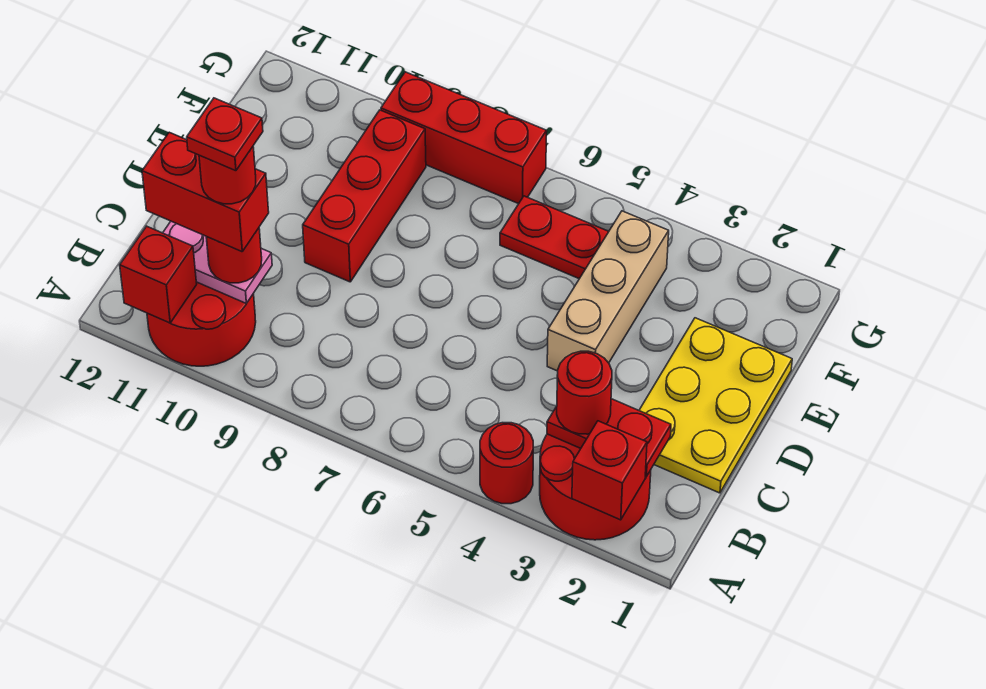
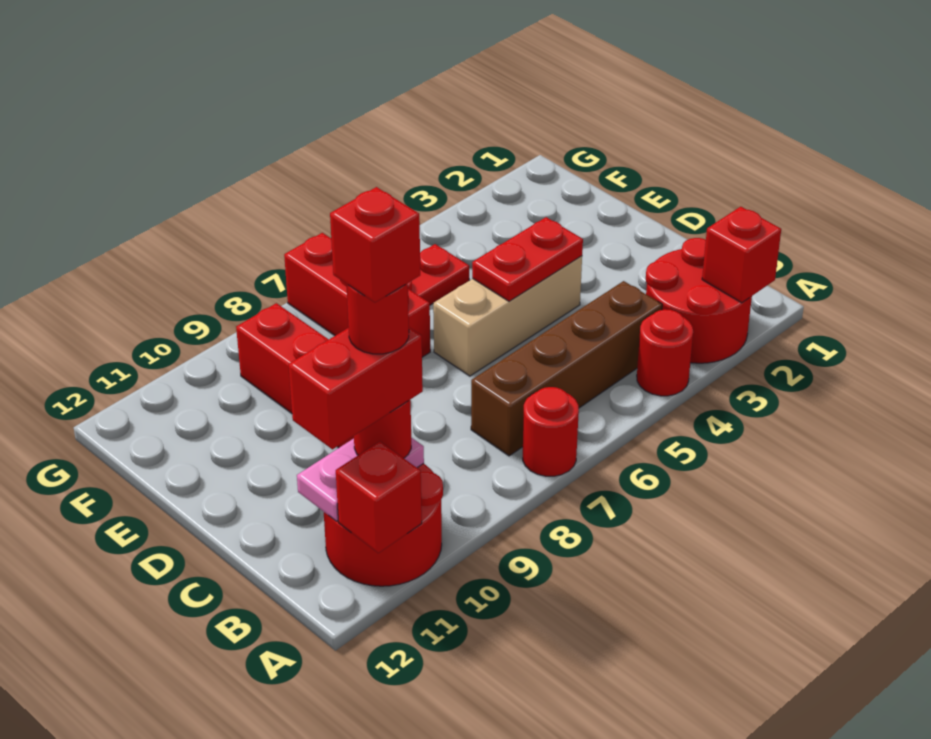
red 1x2 plate [547,399,671,477] -> red 1x2 plate moved to [472,217,583,301]
red 1x1 round brick [557,351,612,434] -> red 1x1 round brick moved to [523,387,579,476]
none -> brown 1x4 brick [471,281,662,456]
red 1x1 plate [187,98,263,171] -> red 1x1 brick [330,187,420,302]
yellow 2x3 plate [639,318,792,493] -> none
tan 1x3 brick [547,211,669,371] -> tan 1x3 brick turned to [433,256,582,376]
red 1x3 brick [381,72,547,204] -> red 1x3 brick turned to [284,233,430,357]

